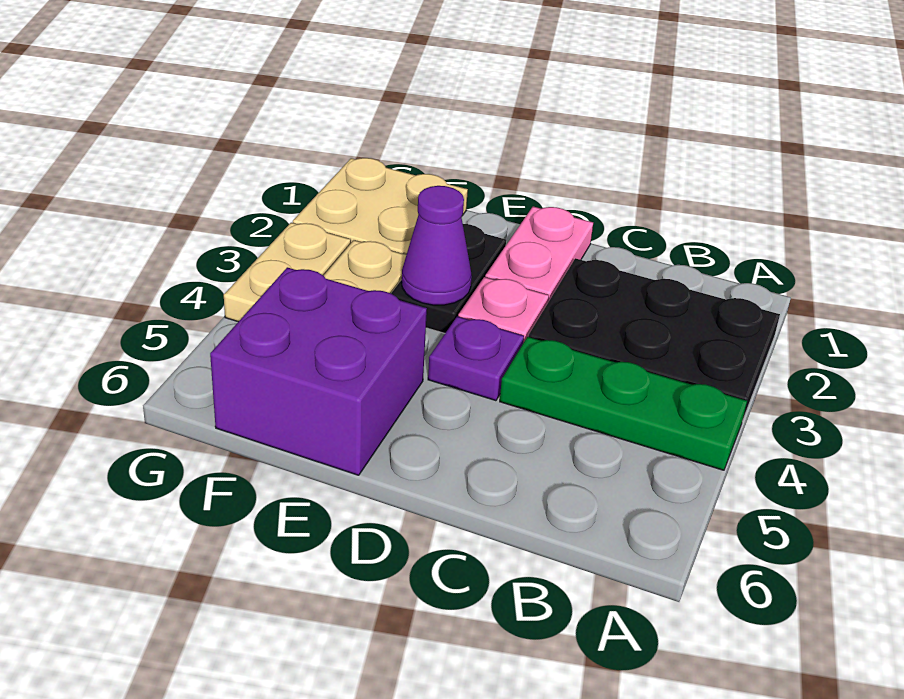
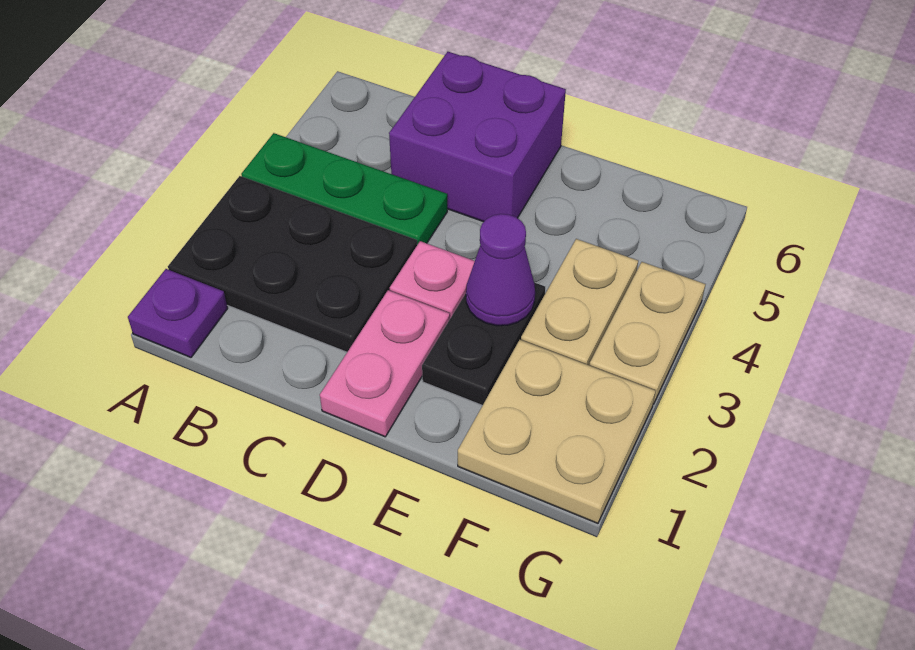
purple 1x1 plate [428,316,524,401] -> purple 1x1 plate moved to [128,269,228,357]
purple 2x2 brick [210,267,427,475] -> purple 2x2 brick moved to [389,52,566,222]

